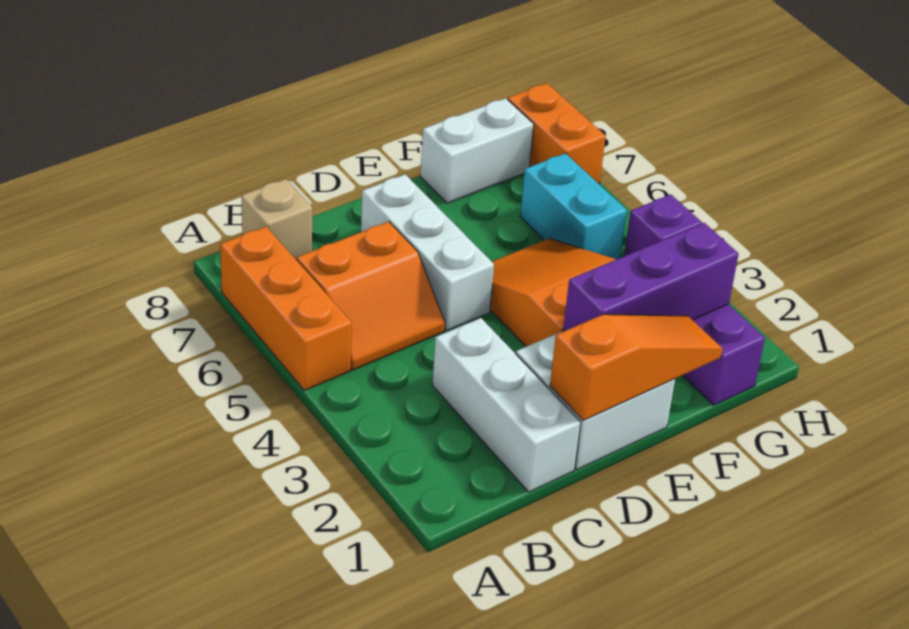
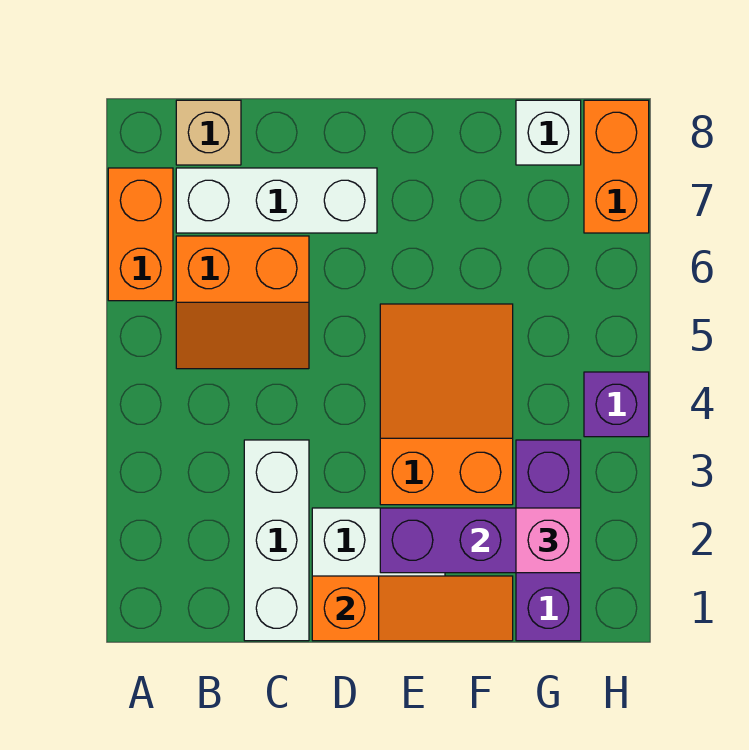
orange 1x3 brick [220,227,352,390] -> orange 1x2 brick [108,168,173,301]
white 1x3 brick [361,174,494,331] -> white 1x3 brick turned to [176,168,377,233]
white 1x2 brick [420,98,534,203] -> white 1x1 brick [516,100,581,165]
none -> pink 1x1 brick [516,508,581,573]
cyan 1x2 brick [520,153,627,259] -> none

